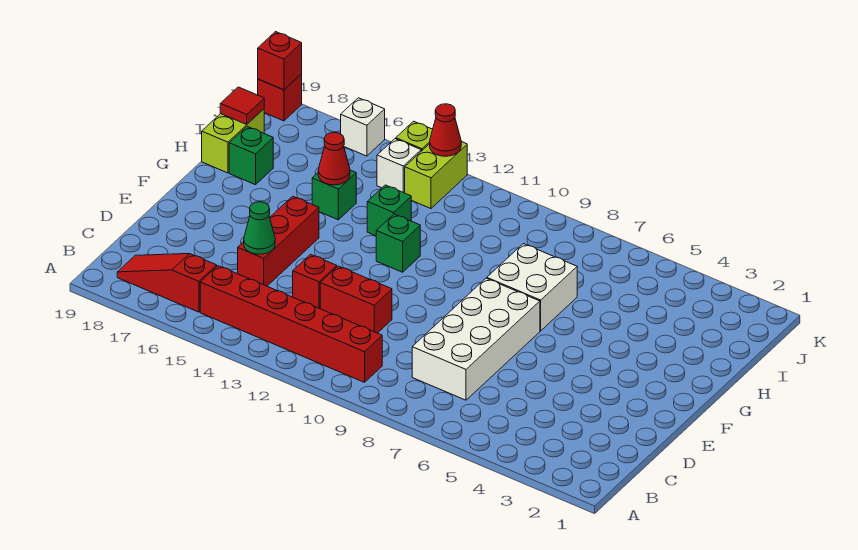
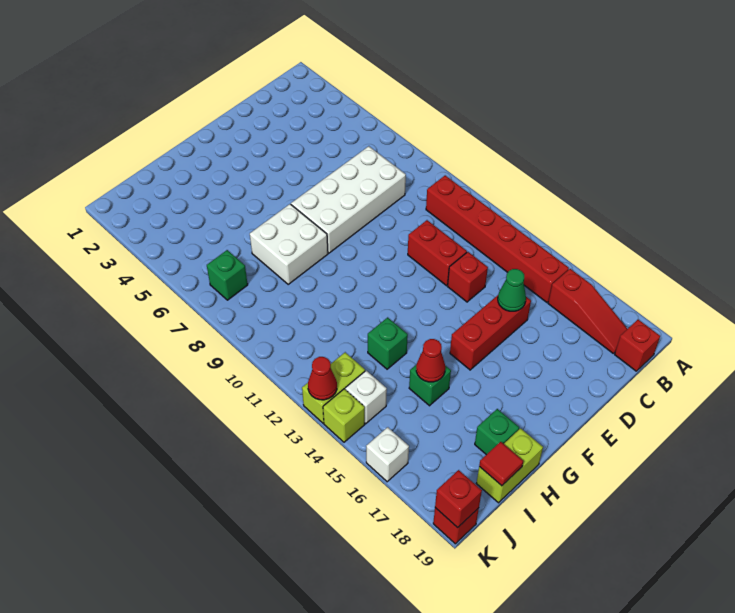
none -> red 1x1 brick [615,320,660,371]
green 1x1 brick [376,214,420,272] -> green 1x1 brick moved to [207,250,248,300]

